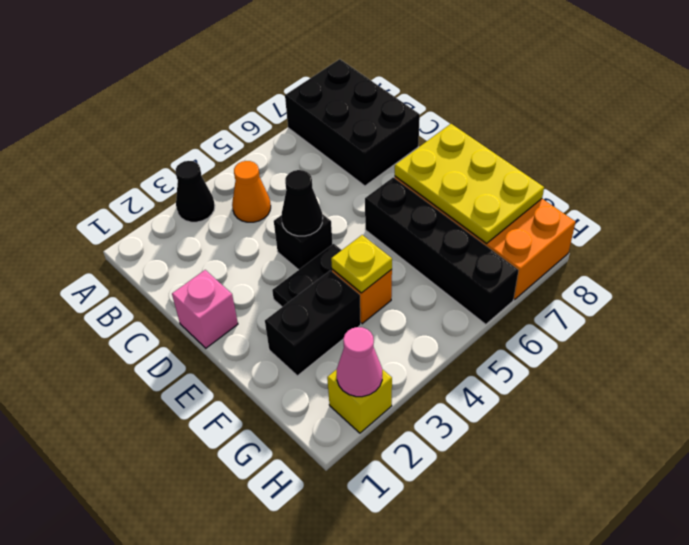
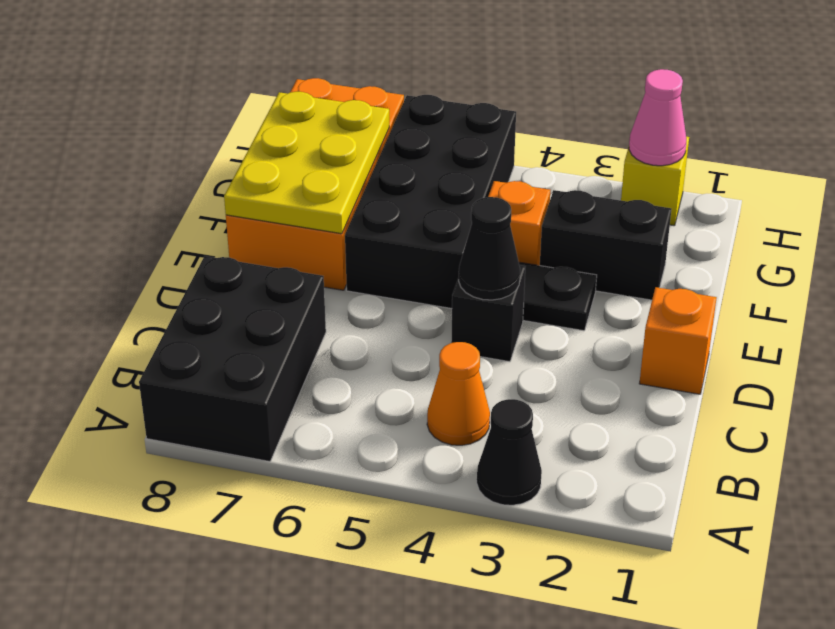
pink 1x1 brick [172,270,238,348] -> orange 1x1 brick [639,287,717,394]
black 1x4 brick [365,177,519,325] -> black 2x4 brick [345,95,516,309]
yellow 1x1 plate [331,235,392,293] -> none

